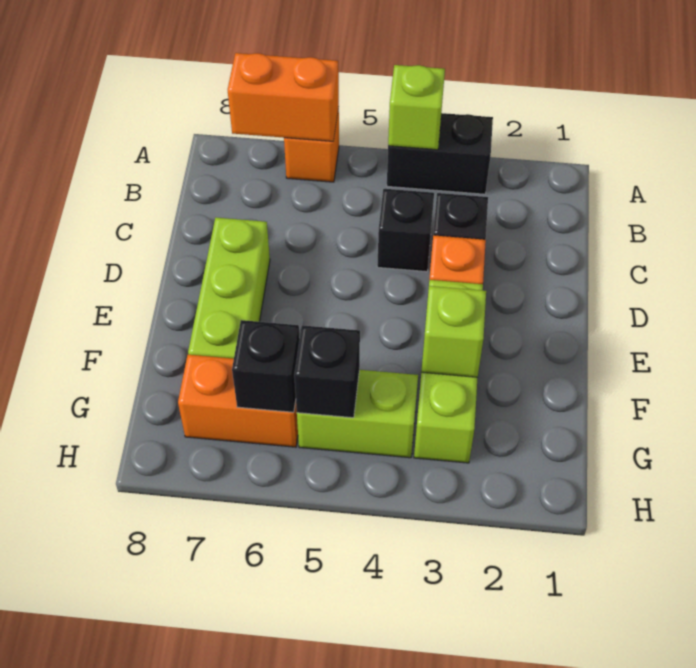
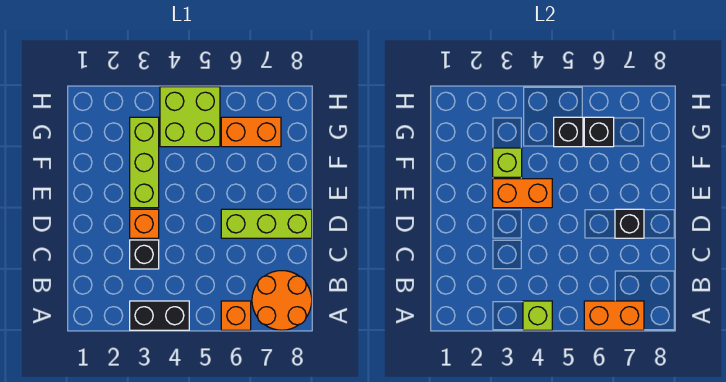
none -> orange 2x2 round brick [252,271,312,330]
black 1x1 brick [377,189,434,272] -> black 1x1 brick moved to [615,209,644,238]
lime 1x3 brick [188,218,270,359] -> lime 1x3 brick turned to [221,209,312,238]
none -> orange 1x2 brick [493,179,552,208]
lime 1x2 brick [297,370,418,458] -> lime 2x2 brick [160,87,220,147]

